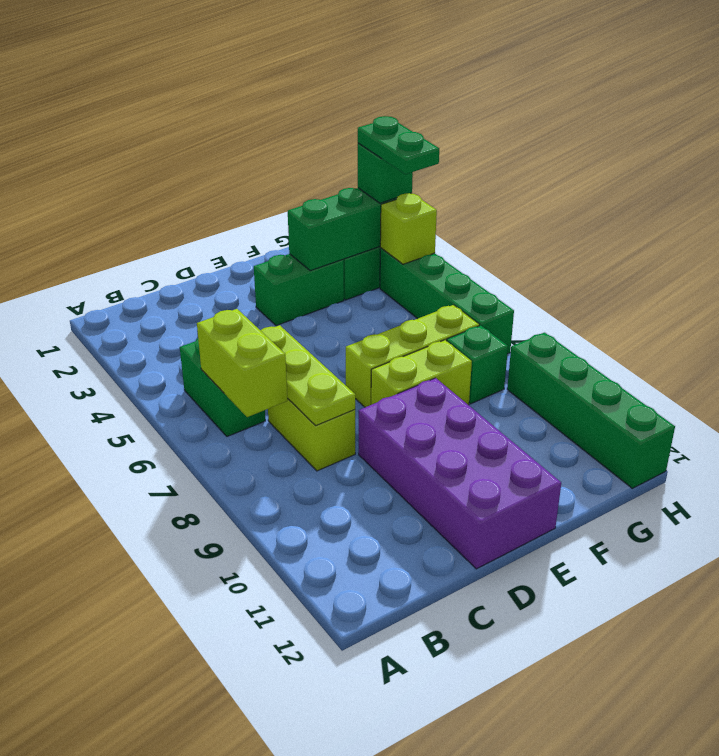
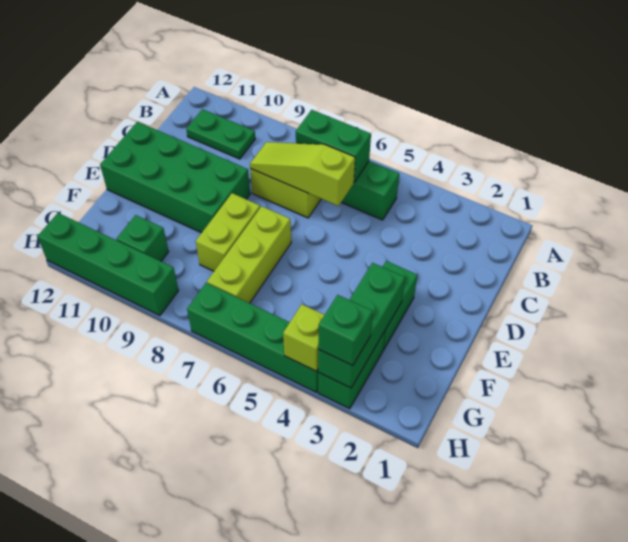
lime 1x2 brick [197,309,287,417] -> green 1x2 brick [296,110,371,182]
lime 1x3 plate [260,325,355,425] -> lime 1x3 slope [250,142,355,206]
purple 2x4 brick [359,378,561,569] -> green 2x4 brick [100,122,250,233]
green 1x1 brick [447,325,508,404] -> green 1x1 brick moved to [116,215,169,261]
green 1x2 plate [358,116,439,174] -> green 1x2 plate moved to [186,109,255,159]

